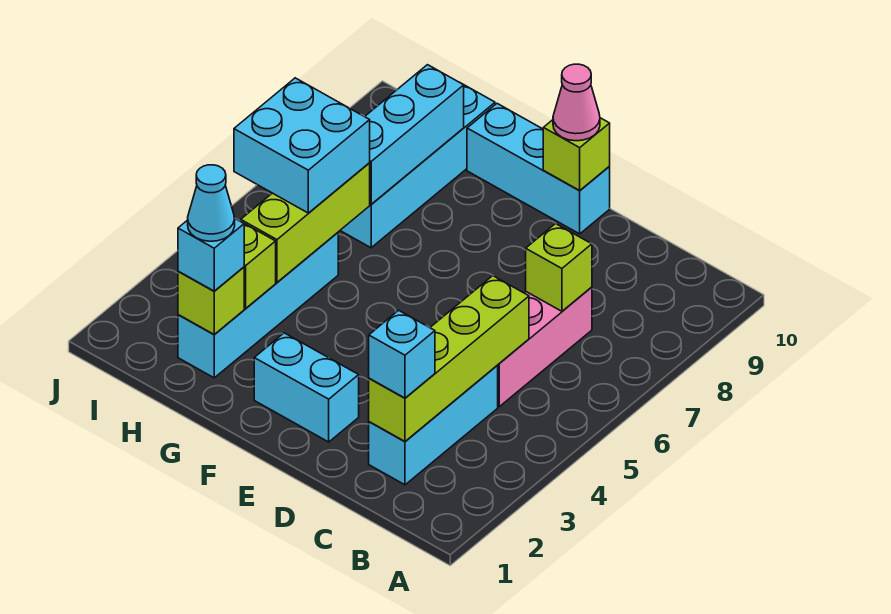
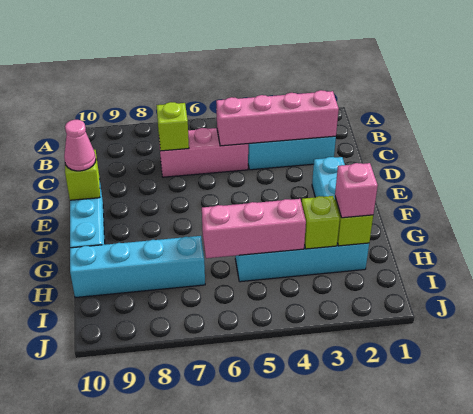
lime 1x4 brick [369,276,529,441] -> pink 1x4 brick [216,90,339,146]
cyan 1x1 brick [369,310,435,398] -> none
cyan 1x1 brick [178,219,244,291] -> pink 1x1 brick [335,163,378,218]
cyan 1x1 cone [188,165,235,241] -> none
lime 1x3 brick [241,163,370,282] -> pink 1x3 brick [202,199,306,258]
cyan 2x2 brick [234,78,370,213] -> none
cyan 1x3 brick [365,65,464,204] -> none

